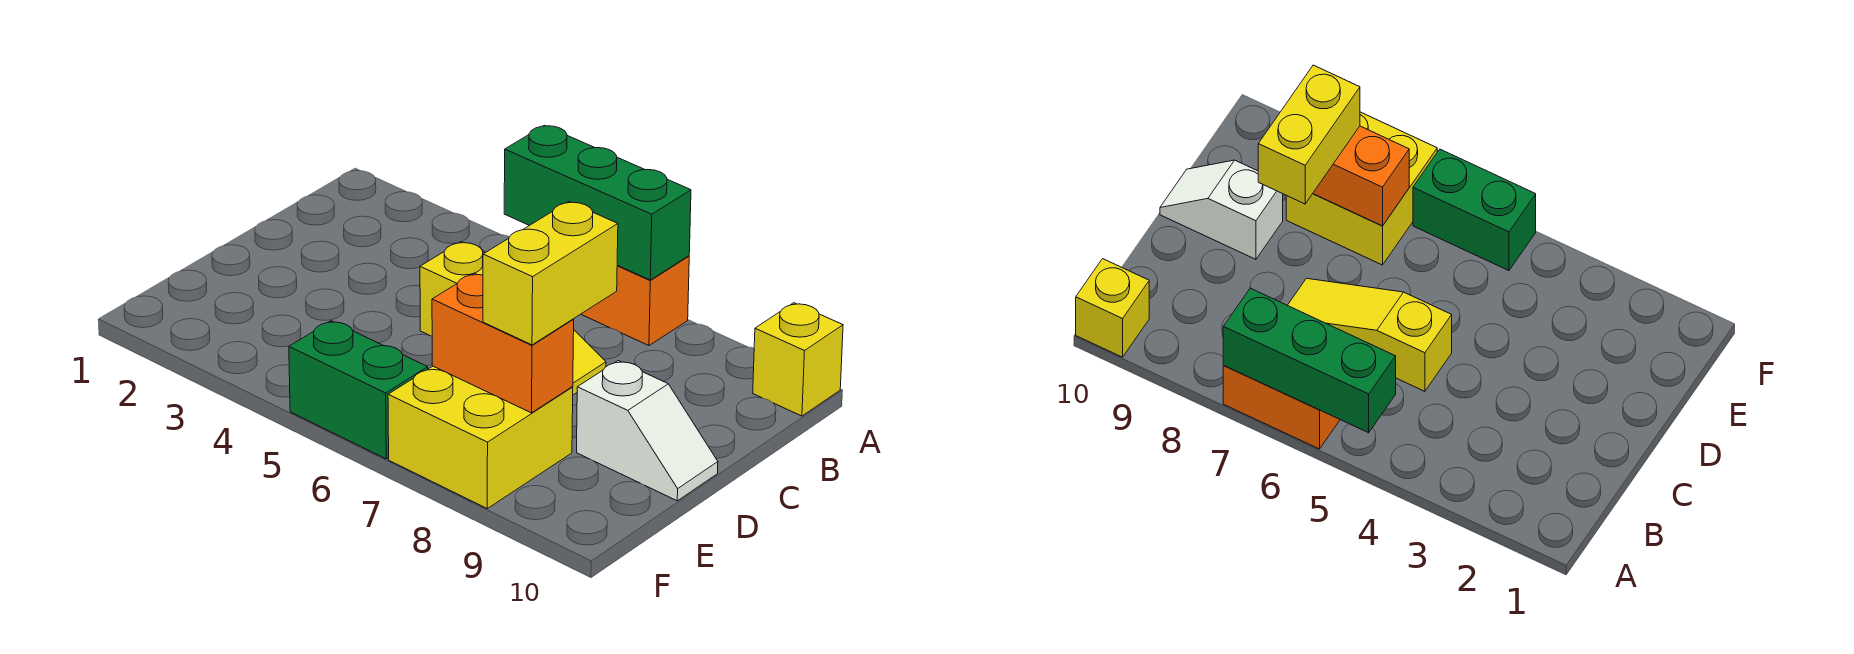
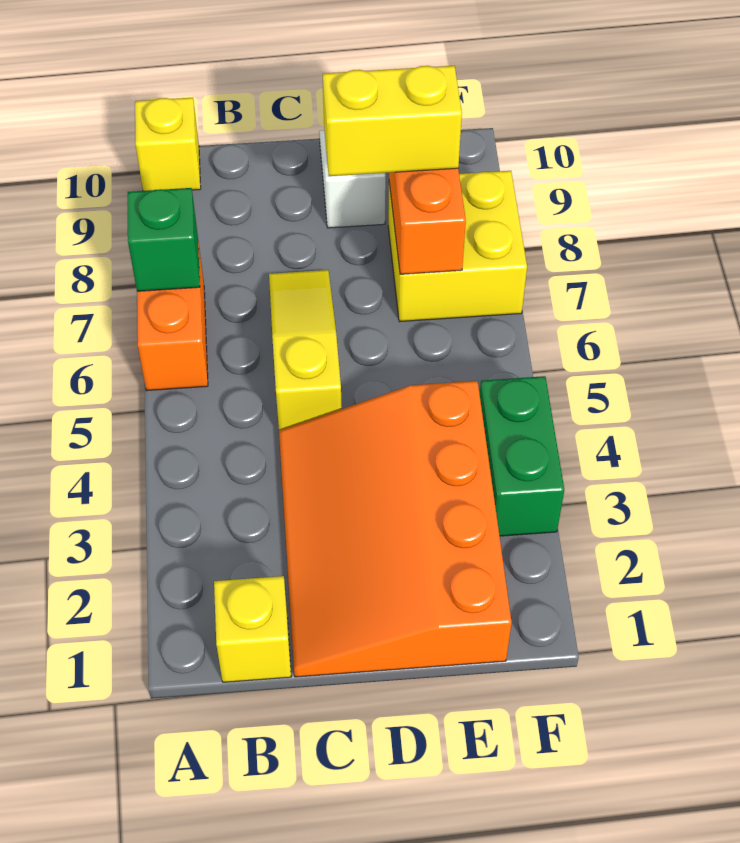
green 1x3 brick [504,125,691,280] -> green 1x1 brick [128,188,200,291]
none -> yellow 1x1 brick [214,576,291,682]
none -> orange 3x4 slope [279,381,512,677]
green 1x2 brick [289,321,428,459] -> green 1x2 brick moved to [480,376,564,536]

